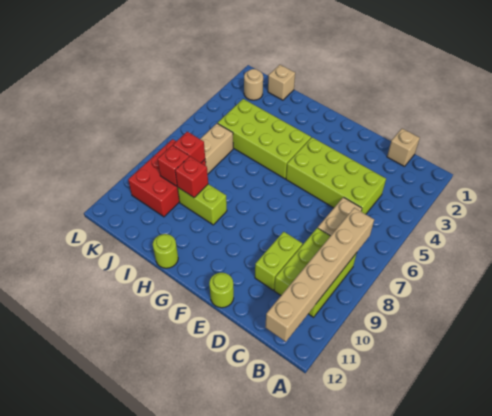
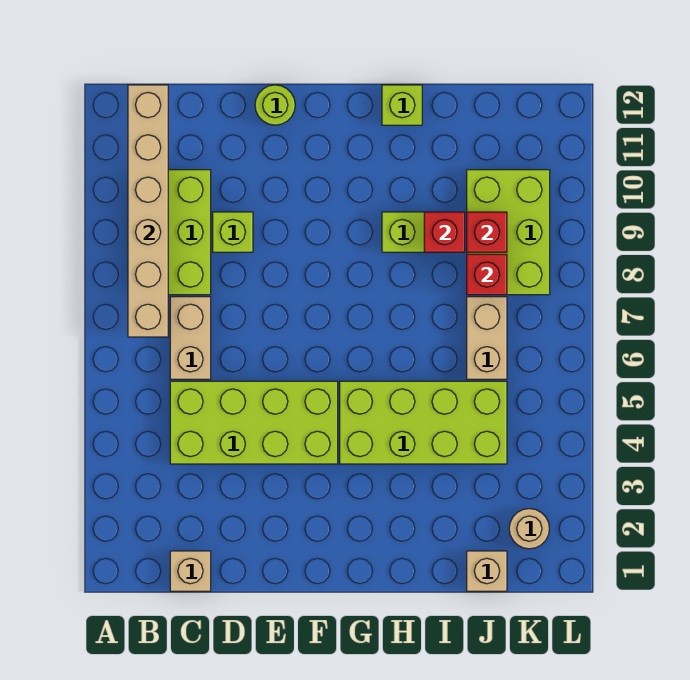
lime 1x2 brick [255,232,302,290] -> lime 1x1 brick [213,212,253,252]
lime 1x1 round brick [153,234,178,268] -> lime 1x1 brick [382,85,422,125]
red 2x3 brick [128,139,206,217] -> lime 2x3 brick [467,170,550,295]

